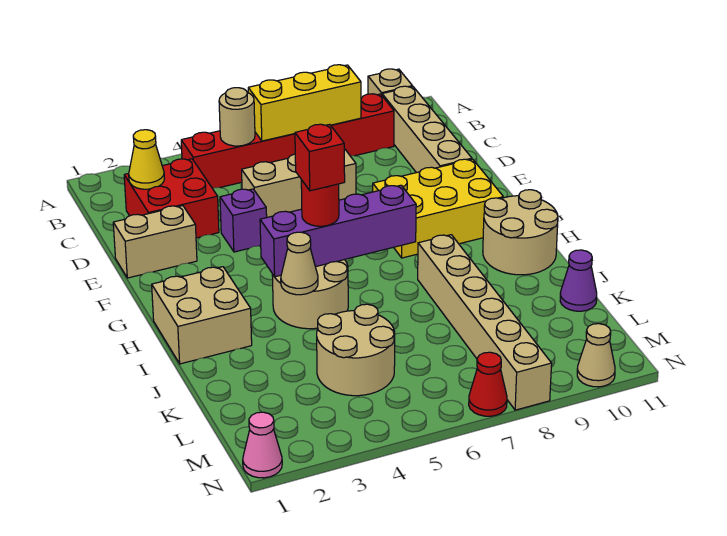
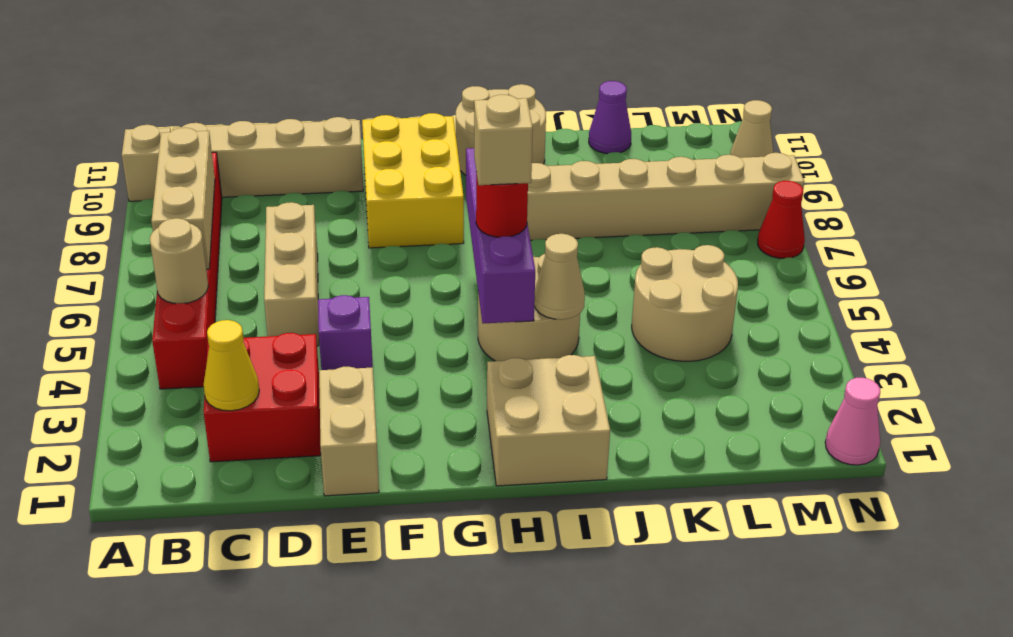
yellow 1x3 brick [248,65,361,141] -> tan 1x3 brick [151,128,215,269]
red 1x1 brick [295,124,345,191] -> tan 1x1 brick [474,95,533,185]

